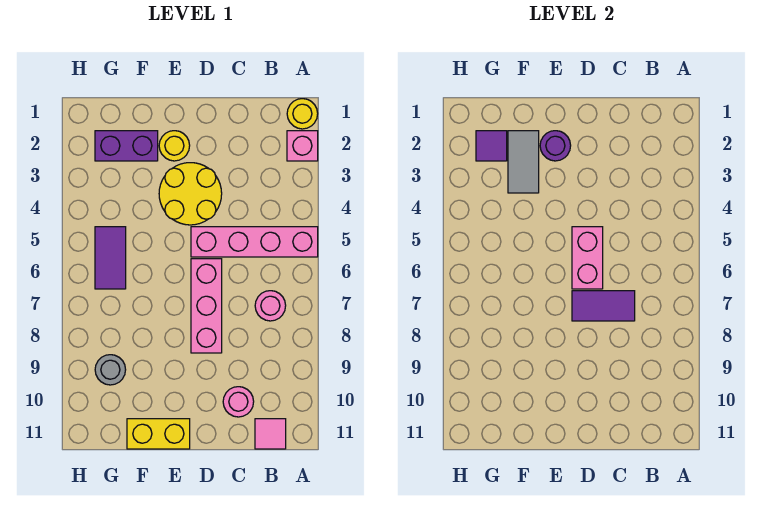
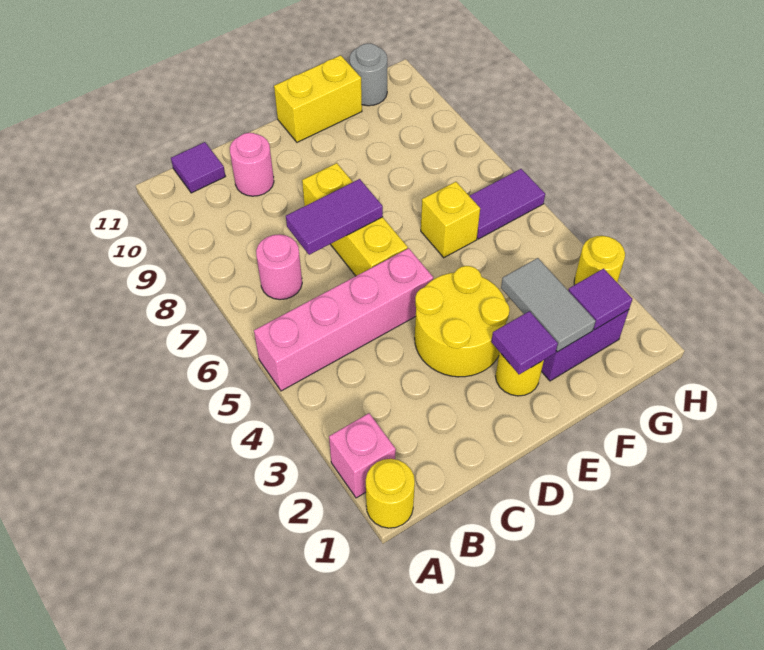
pink 1x1 tile [255,419,286,449] -> purple 1x1 tile [171,142,225,193]
pink 1x2 brick [572,227,603,289] -> none
pink 1x3 brick [191,259,222,353] -> yellow 1x3 brick [302,163,408,276]
purple 1x1 round brick [540,131,571,161] -> purple 1x1 tile [491,311,558,374]
none -> yellow 1x1 brick [421,182,480,258]
purple 1x2 tile [95,227,126,289] -> purple 1x2 tile turned to [470,169,545,239]
grey 1x1 round brick [95,355,126,385] -> grey 1x1 round brick moved to [350,44,387,106]
none -> yellow 1x1 round brick [574,236,625,285]

